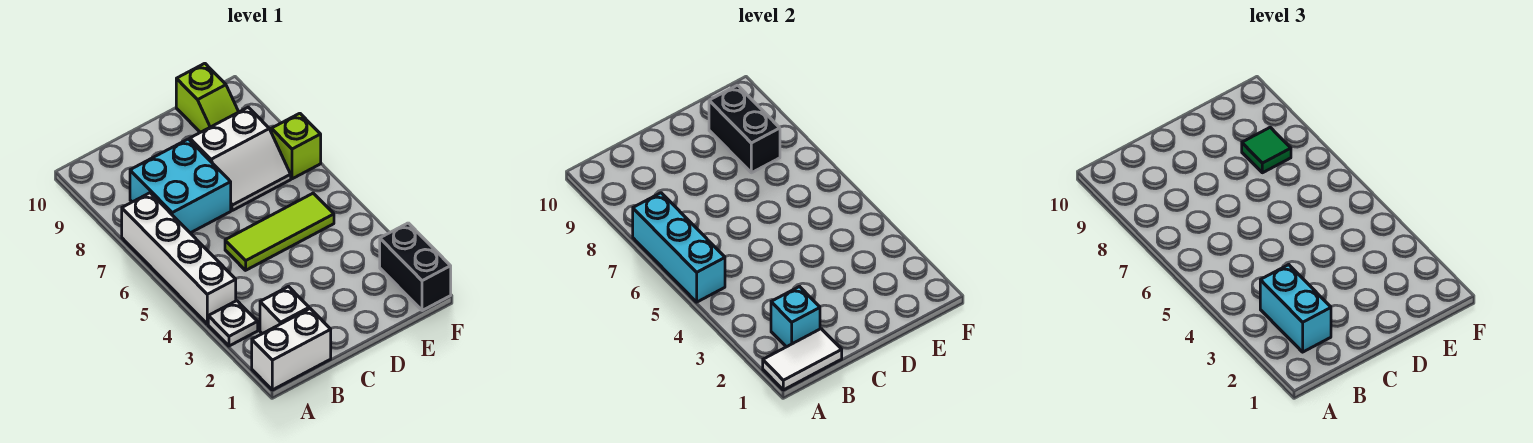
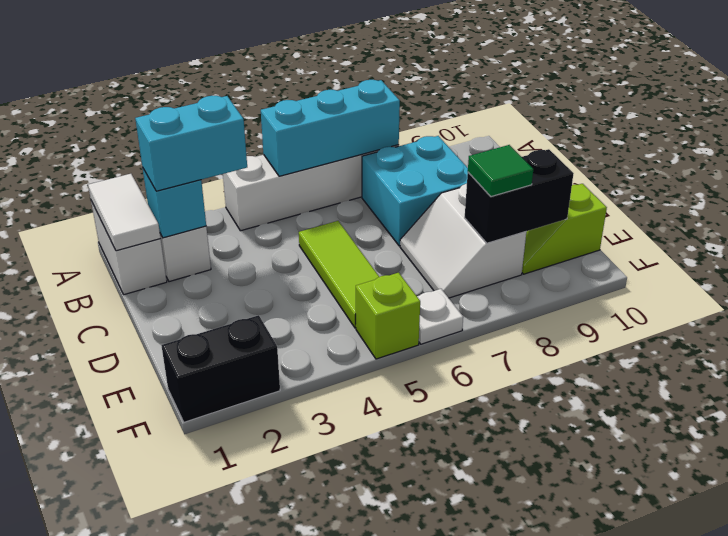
white 1x1 plate [208,301,258,346] -> white 1x1 plate moved to [417,289,463,344]
lime 1x1 brick [271,113,321,179] -> lime 1x1 brick moved to [356,273,420,359]

